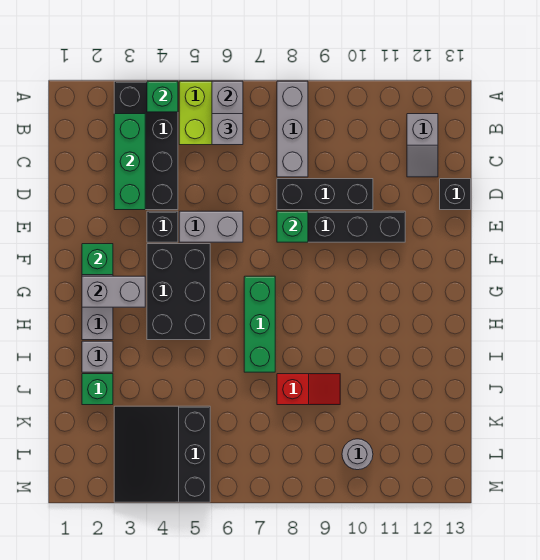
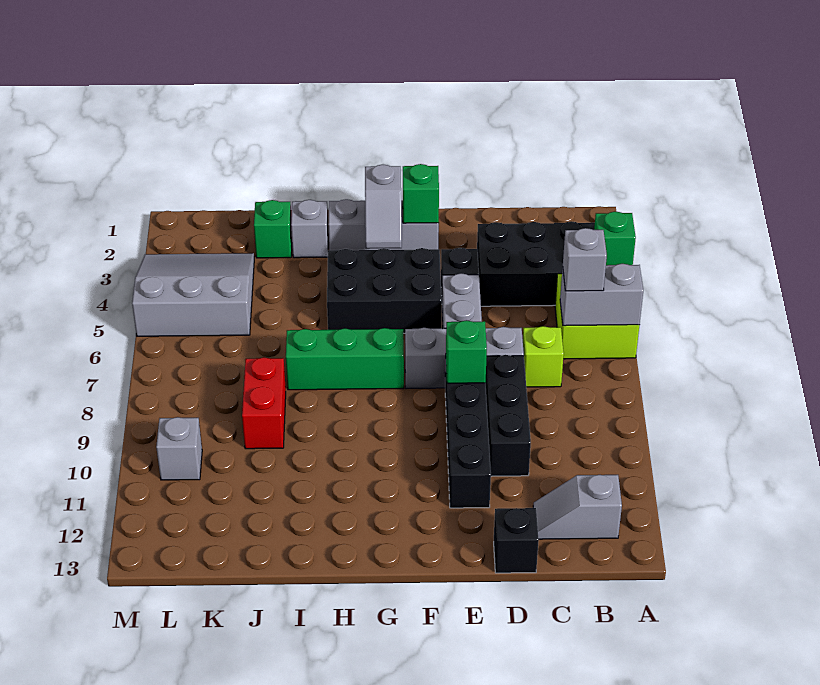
grey 1x3 brick [277,81,308,177] -> grey 1x3 brick moved to [405,327,524,388]
green 1x3 brick [114,114,145,210] -> none
none -> lime 1x1 brick [523,326,564,387]
grey 1x2 brick [82,276,145,307] -> grey 1x2 slope [365,165,402,249]
red 1x2 slope [277,374,340,405] -> red 1x2 brick [242,357,286,449]
black 3x3 slope [114,406,210,502] -> grey 3x3 slope [132,253,254,336]
grey 1x1 round brick [342,439,373,470] -> grey 1x1 brick [156,417,202,480]

